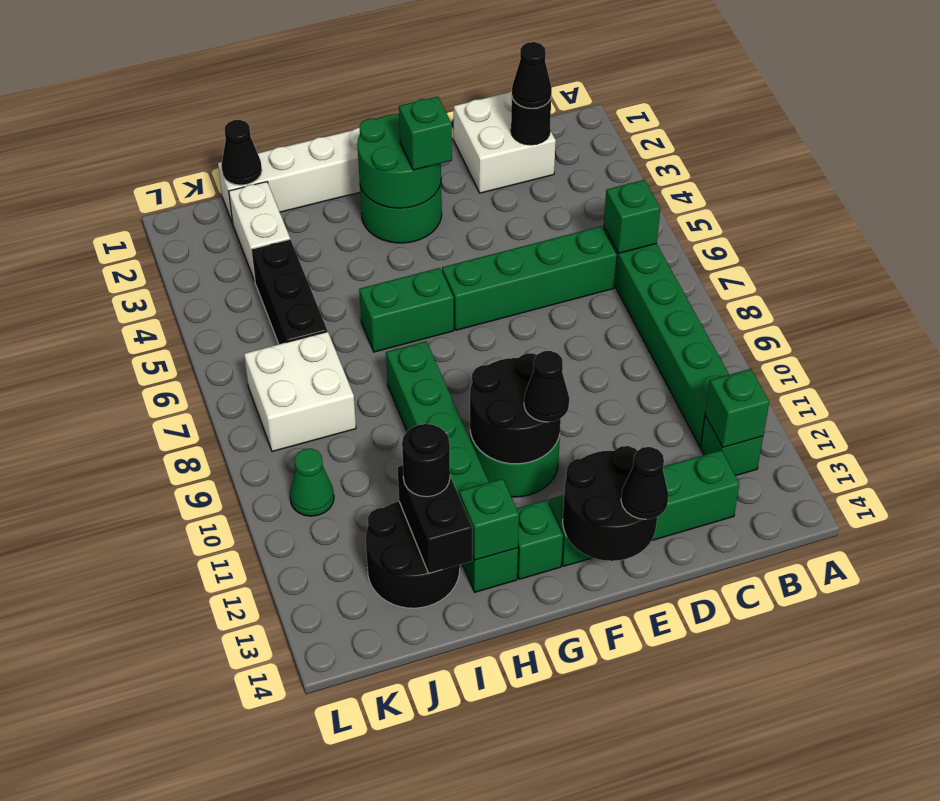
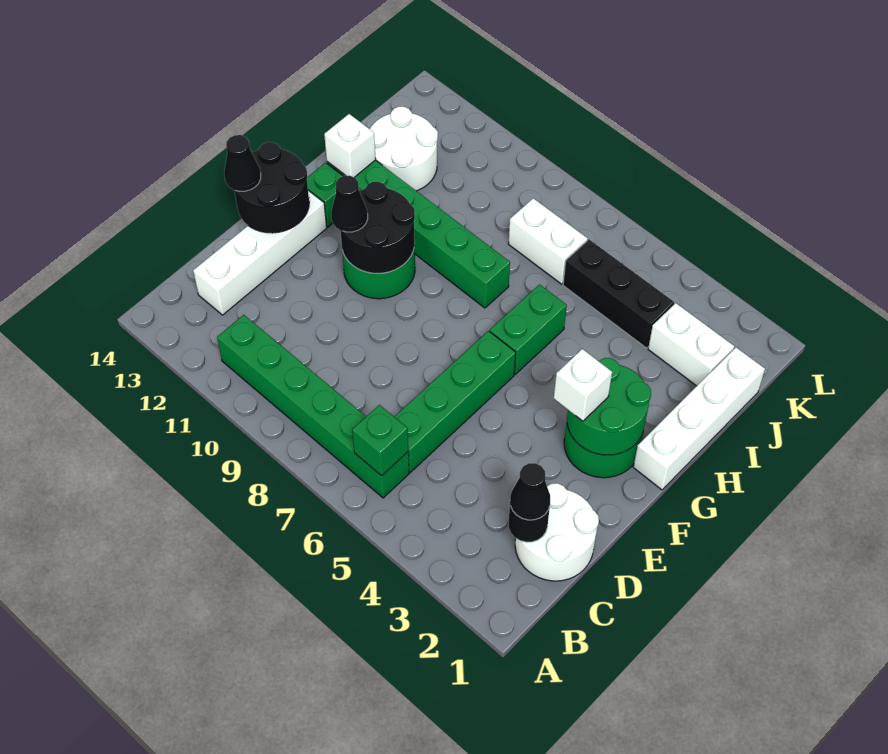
green 1x1 brick [701,416,763,476] -> none
green 1x1 brick [705,369,769,447] -> none
white 2x2 brick [454,91,556,193] -> white 2x2 round brick [515,483,599,581]
green 1x4 brick [549,450,739,566] -> white 1x4 brick [193,190,327,315]
green 1x1 brick [399,96,452,170] -> white 1x1 brick [554,349,612,421]
green 1x1 brick [459,479,519,560] -> white 1x1 brick [324,114,376,177]
black 2x2 round brick [366,501,460,608] -> white 2x2 round brick [370,107,438,191]
black 1x2 brick [398,465,472,573] -> none
black 1x1 round brick [402,424,450,497] -> none
black 1x1 cone [221,120,262,185] -> none
white 2x2 brick [244,332,356,451] -> white 1x2 brick [509,198,588,284]
green 1x1 cone [290,449,334,516] -> none

